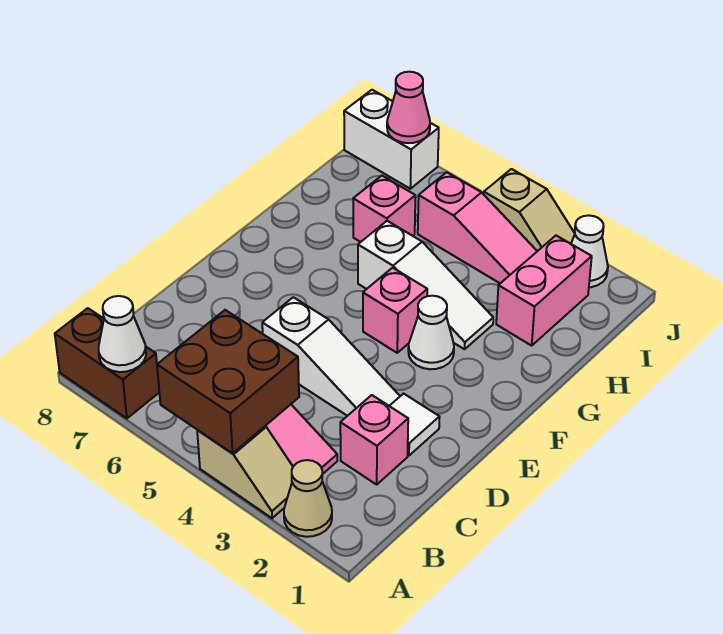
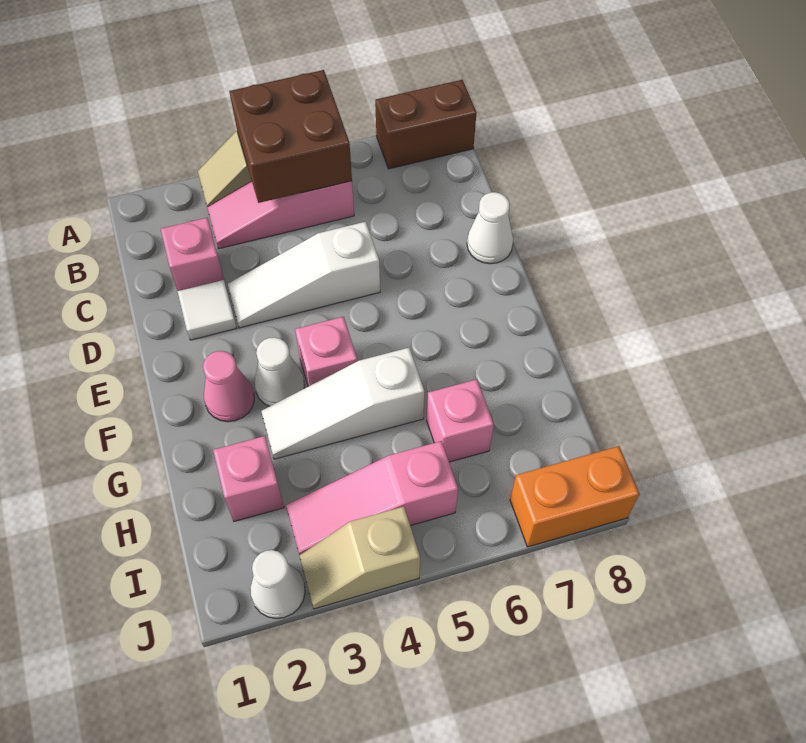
tan 1x1 cone [284,460,332,537] -> none
white 1x1 cone [99,296,146,372] -> white 1x1 cone moved to [467,192,513,264]
pink 1x2 brick [496,236,592,346] -> pink 1x1 brick [213,436,284,521]
white 1x2 brick [344,90,439,189] -> orange 1x2 brick [510,446,639,547]
pink 1x1 cone [387,72,430,143] -> pink 1x1 cone moved to [203,351,254,422]

